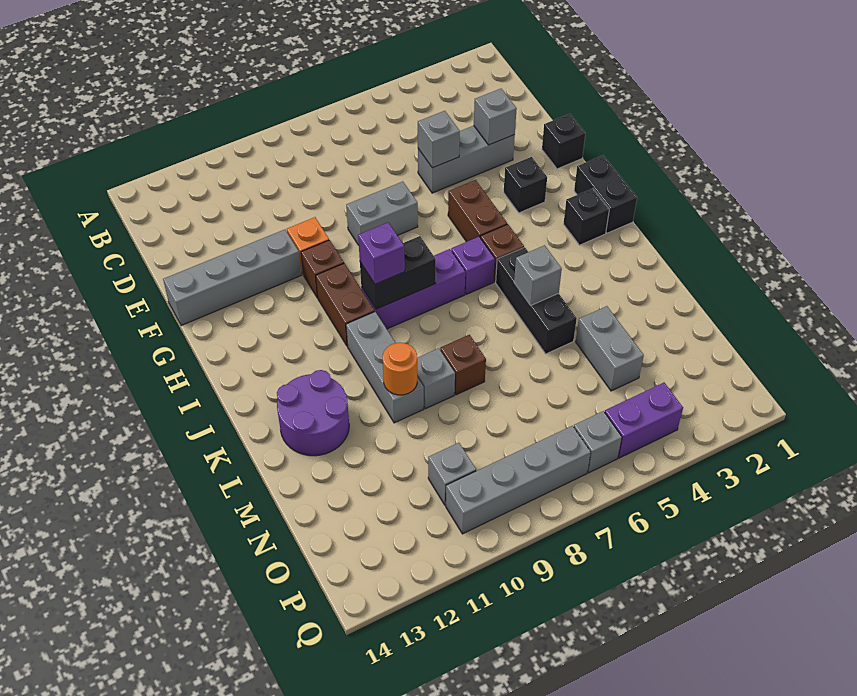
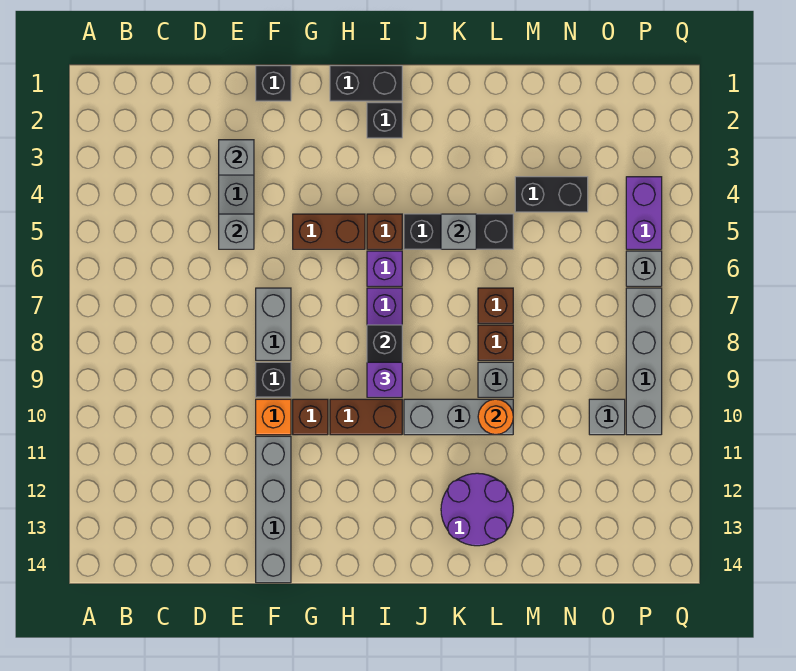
black 1x1 brick [504,157,547,213] -> black 1x1 brick moved to [256,362,291,397]
none -> brown 1x1 brick [478,288,513,323]
grey 1x2 brick [576,306,644,391] -> black 1x2 brick [515,177,588,212]

